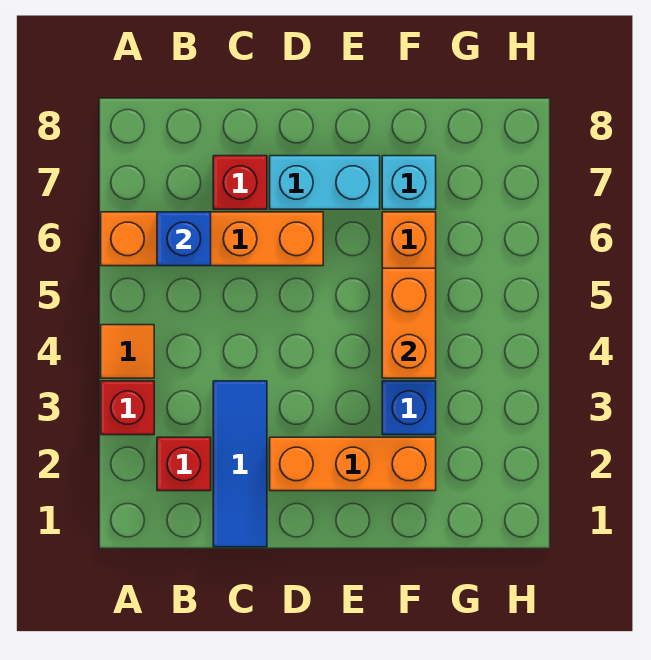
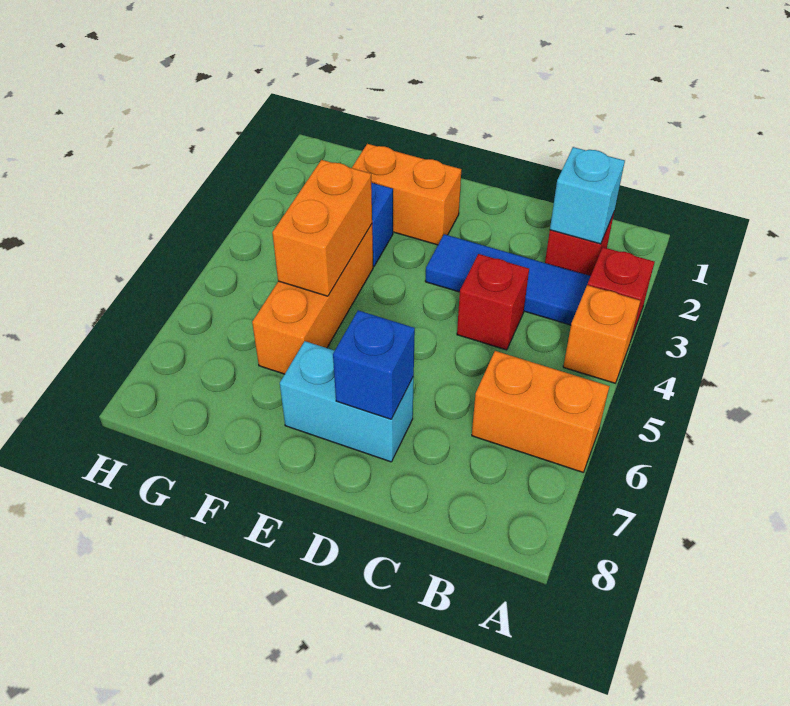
orange 1x1 tile [101,325,154,378] -> orange 1x1 brick [563,285,641,383]
orange 1x4 brick [101,212,323,266] -> orange 1x2 brick [472,351,609,472]
blue 1x1 brick [157,212,211,266] -> blue 1x1 brick moved to [333,310,415,419]
blue 1x3 tile [213,381,267,547] -> blue 1x3 tile turned to [425,234,591,325]
red 1x1 brick [213,156,267,209] -> red 1x1 brick moved to [457,254,529,350]
orange 1x3 brick [270,437,436,491] -> orange 1x2 brick [352,144,461,245]
cyan 1x1 brick [382,156,436,209] -> cyan 1x1 brick moved to [550,147,625,244]

